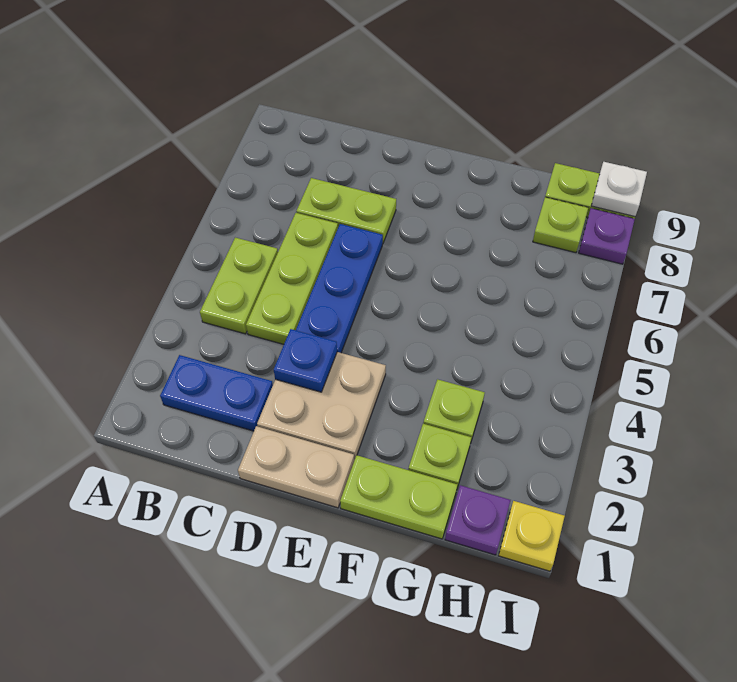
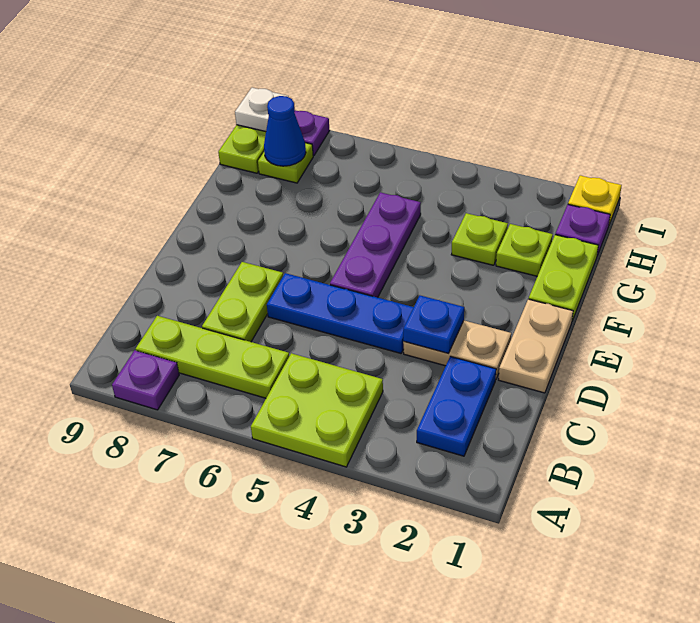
none -> purple 1x1 plate [112,350,179,410]
lime 1x2 plate [200,238,278,334] -> lime 2x2 plate [251,353,383,467]
lime 1x3 plate [246,213,338,344] -> lime 1x3 plate moved to [136,316,289,398]
tan 2x2 plate [257,352,386,460] -> tan 1x2 plate [403,321,511,378]
none -> purple 1x3 plate [330,192,421,298]
none -> blue 1x1 cone [264,96,306,166]

